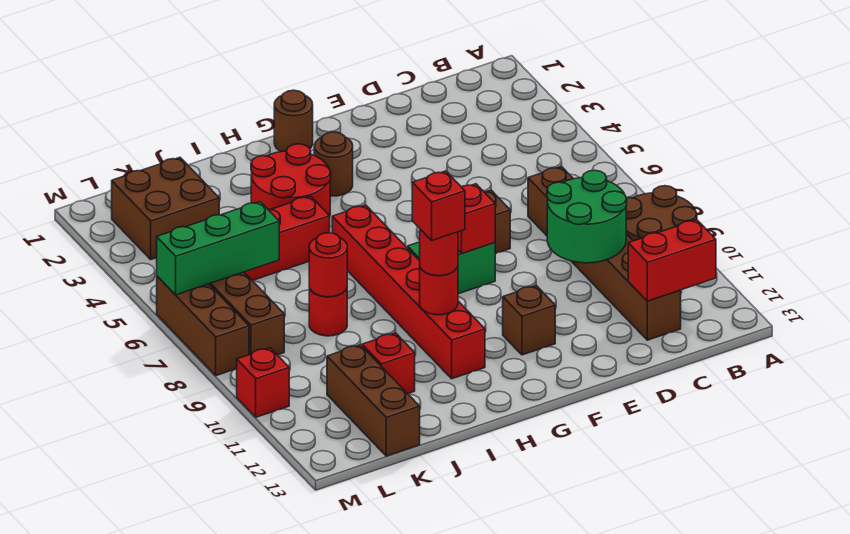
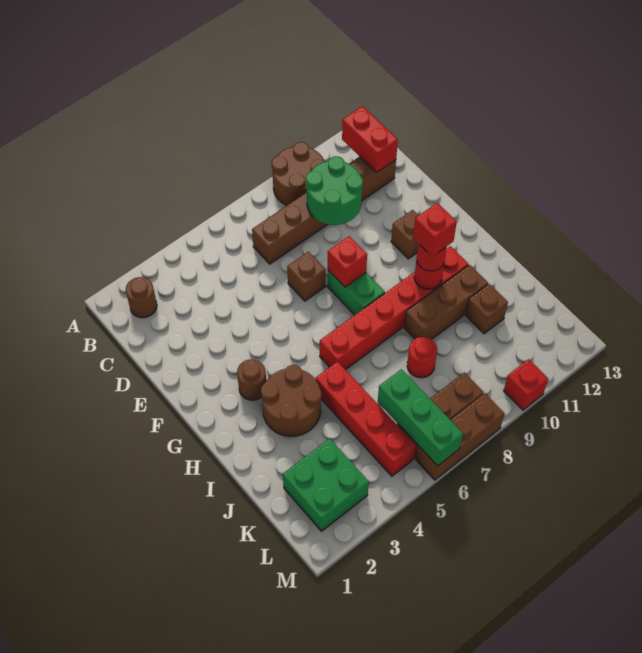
brown 1x1 round brick [274,90,313,152] -> brown 1x1 round brick moved to [126,277,157,318]
red 2x2 round brick [251,144,331,216] -> brown 2x2 round brick [261,365,321,436]
red 1x1 round brick [309,233,347,297] -> none
red 1x1 brick [362,333,415,394] -> brown 1x1 brick [466,284,508,334]
brown 2x2 brick [112,157,219,259] -> green 2x2 brick [283,438,369,531]
brown 1x3 brick [327,345,420,456] -> brown 1x3 brick moved to [404,265,488,340]

